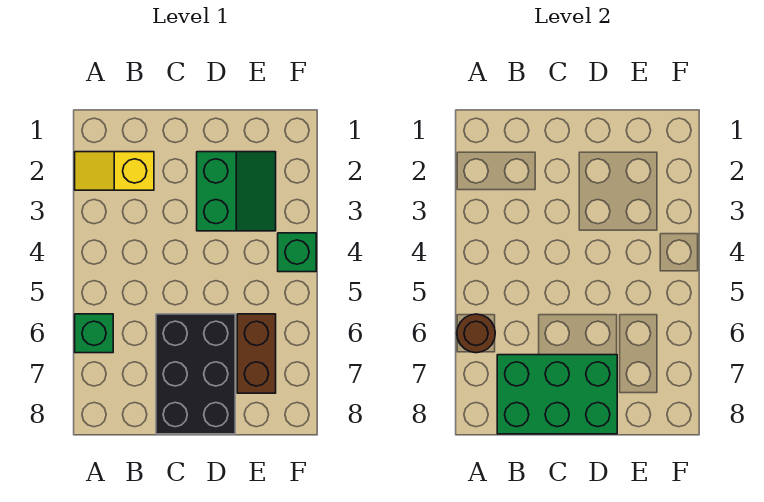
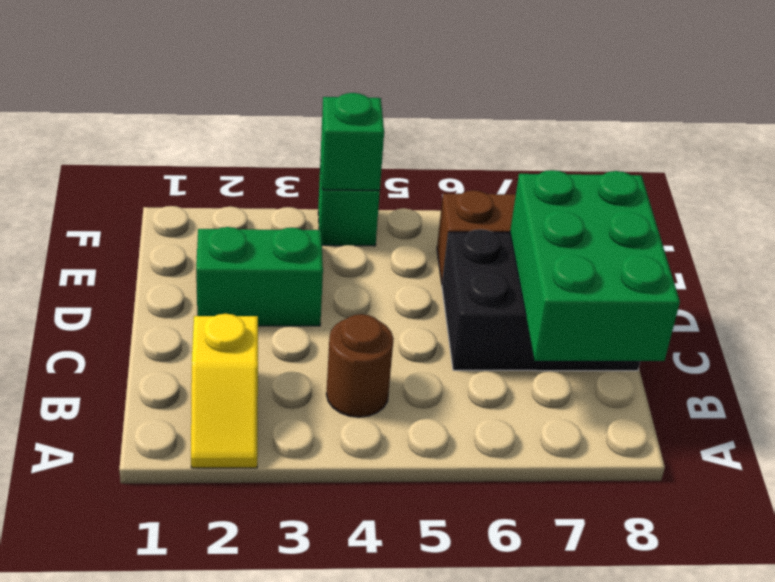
green 1x1 brick [75,314,113,353] -> green 1x1 brick moved to [321,93,384,190]
brown 1x1 round brick [457,314,495,353] -> brown 1x1 round brick moved to [326,314,394,417]

